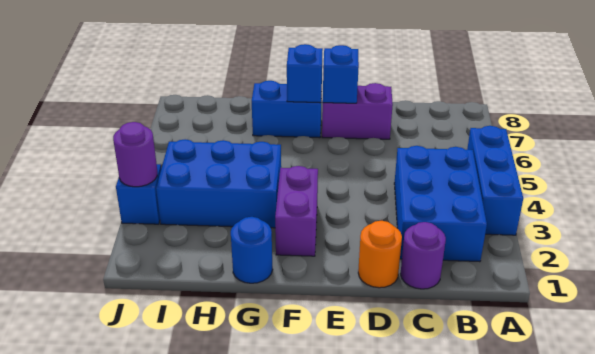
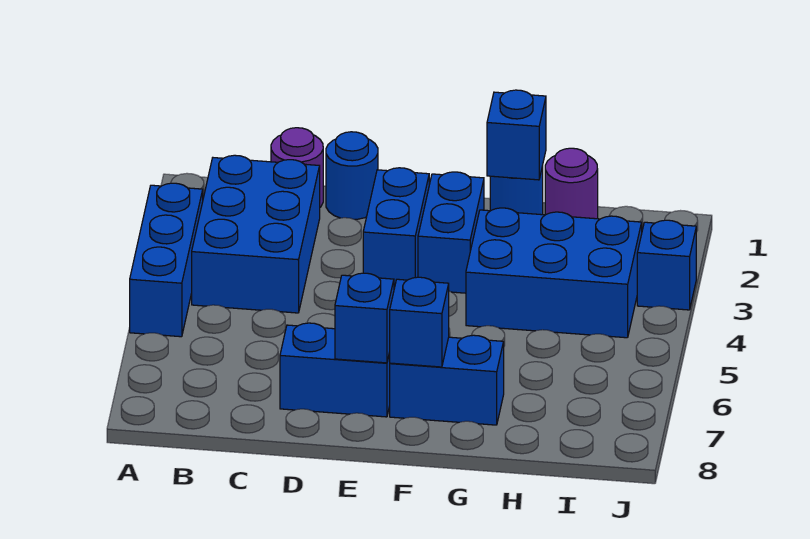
orange 1x1 round brick [358,221,402,288] -> blue 1x1 round brick [326,132,378,219]
purple 1x2 brick [322,83,393,139] -> blue 1x2 brick [280,323,390,417]
none -> blue 1x2 brick [363,168,429,287]
purple 1x2 brick [275,166,318,256] -> blue 1x2 brick [418,172,484,293]
none -> blue 1x1 brick [487,90,546,180]
purple 1x1 round brick [113,122,157,187] -> purple 1x1 round brick moved to [545,148,598,219]

